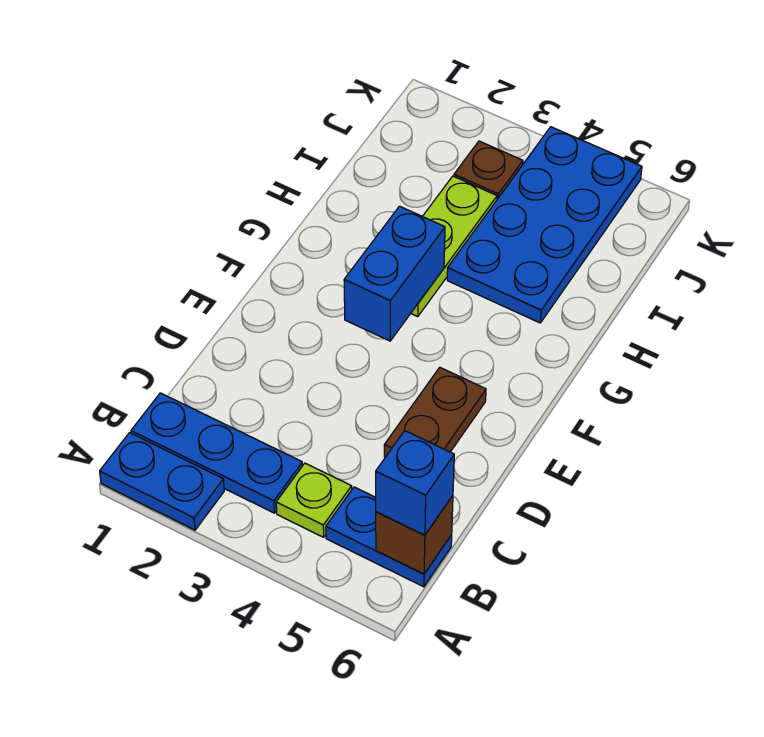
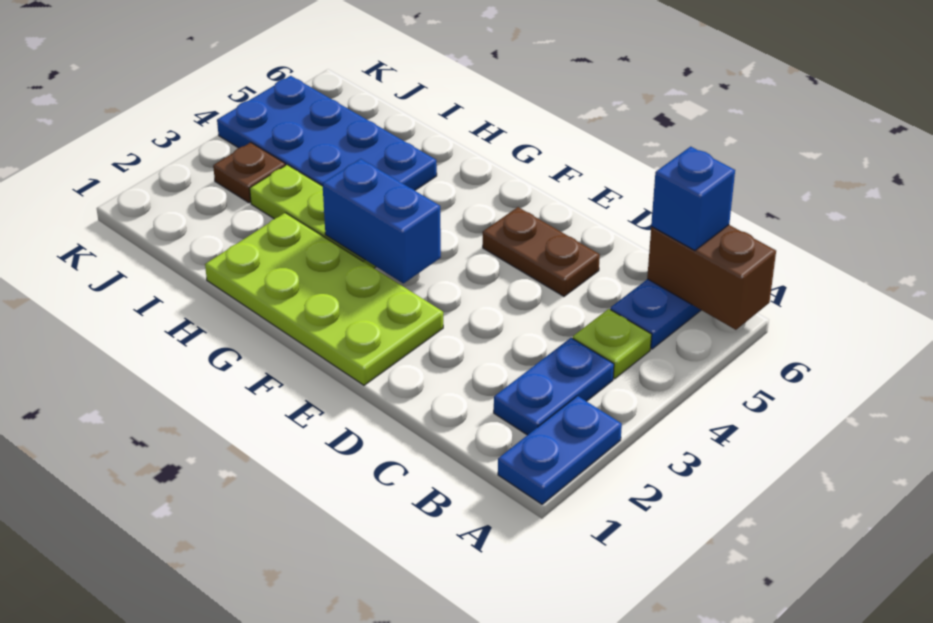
blue 1x3 plate [131,393,303,513] -> blue 1x2 plate [494,338,614,435]
brown 1x1 brick [376,496,453,574] -> brown 1x2 brick [647,225,776,330]
none -> lime 2x4 plate [205,213,443,385]

